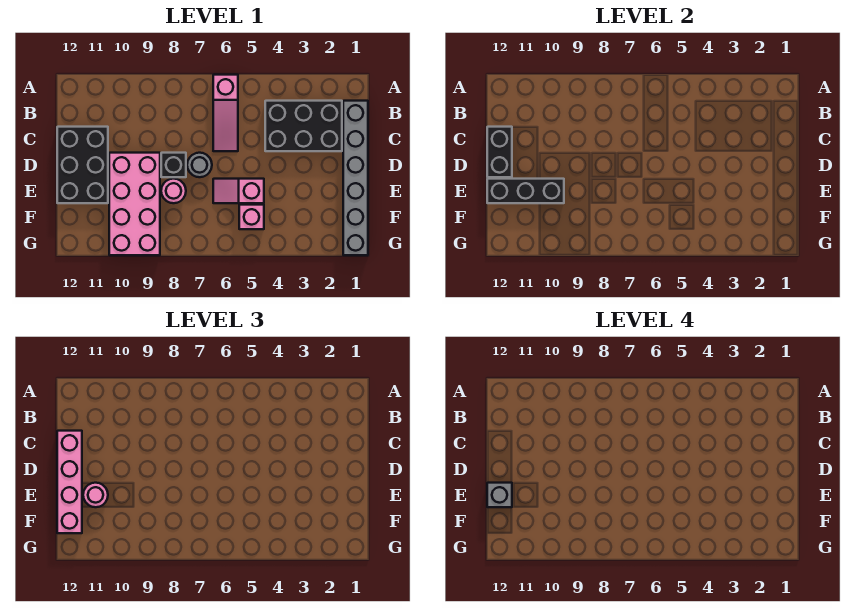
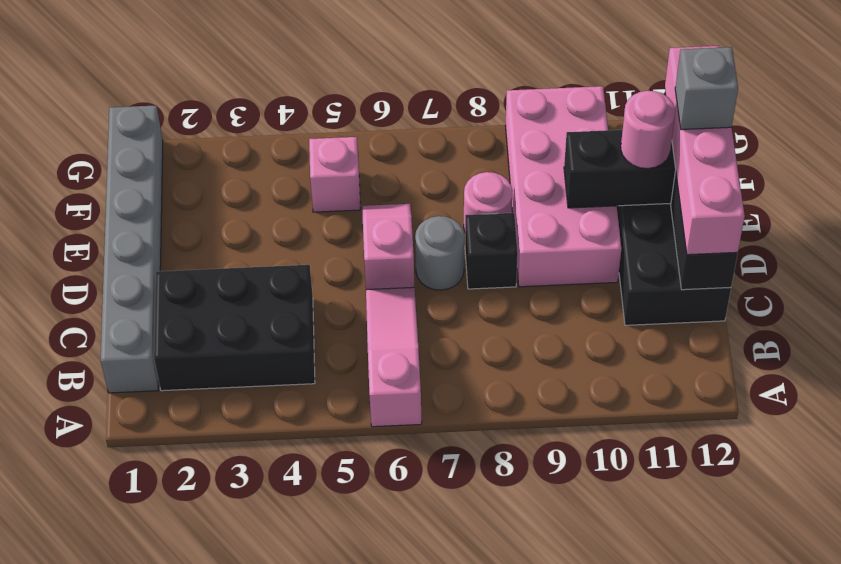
pink 1x2 slope [213,179,264,203] -> pink 1x2 slope turned to [363,204,414,290]

